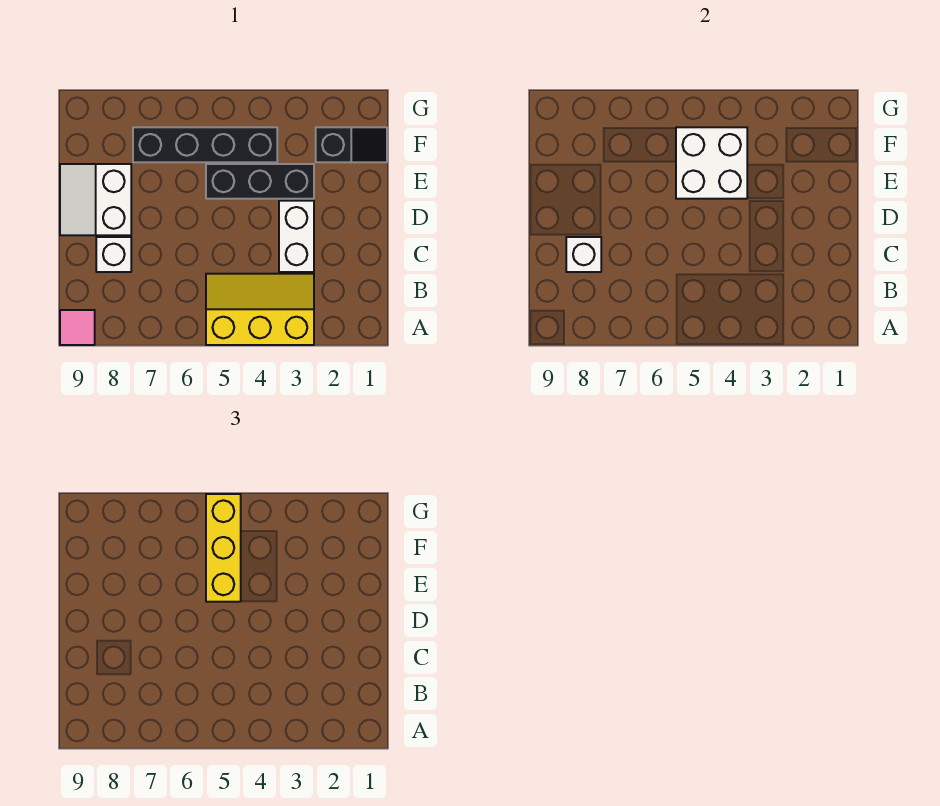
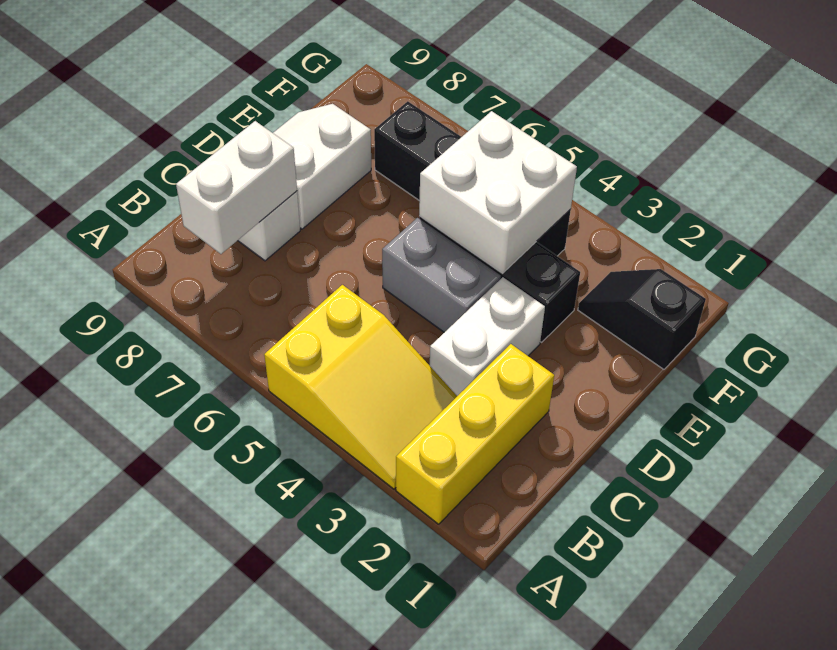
yellow 2x3 slope [206,274,314,345] -> yellow 2x3 slope turned to [264,285,457,489]
pink 1x1 tile [60,310,95,345] -> none
white 1x1 brick [566,237,601,272] -> white 1x2 brick [176,121,297,254]
none -> grey 1x2 brick [382,218,501,332]
yellow 1x3 brick [206,494,241,602] -> yellow 1x3 brick moved to [396,344,554,524]
black 1x2 slope [316,127,387,162] -> black 1x2 slope turned to [578,269,706,369]

